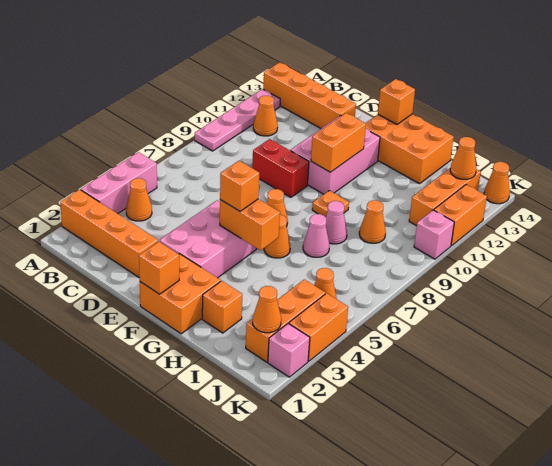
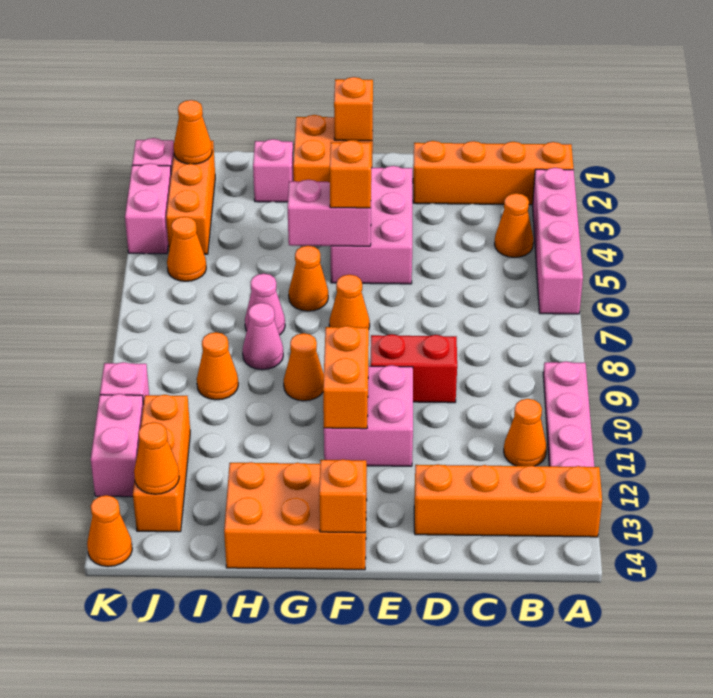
pink 1x3 brick [81,152,157,214] -> pink 1x4 brick [533,168,583,314]
pink 2x3 brick [291,115,380,194] -> pink 2x2 brick [324,365,413,466]
orange 1x2 brick [220,199,280,250] -> pink 1x2 brick [288,180,371,246]
orange 1x1 plate [312,191,349,217] -> orange 1x1 cone [284,333,324,401]
orange 1x1 brick [202,281,242,333] -> pink 1x1 brick [253,139,294,202]
orange 1x2 brick [289,293,348,361] -> pink 1x2 brick [125,163,171,254]
orange 1x2 brick [434,185,487,246] -> pink 1x2 brick [91,394,144,497]

